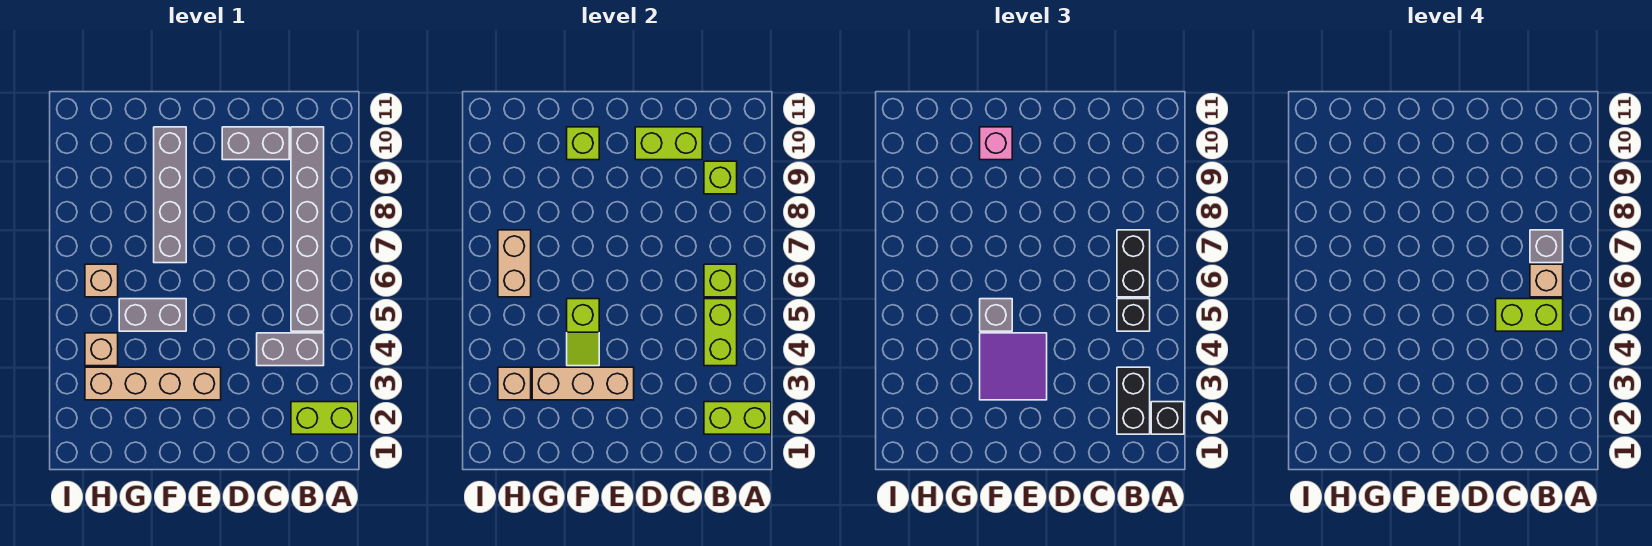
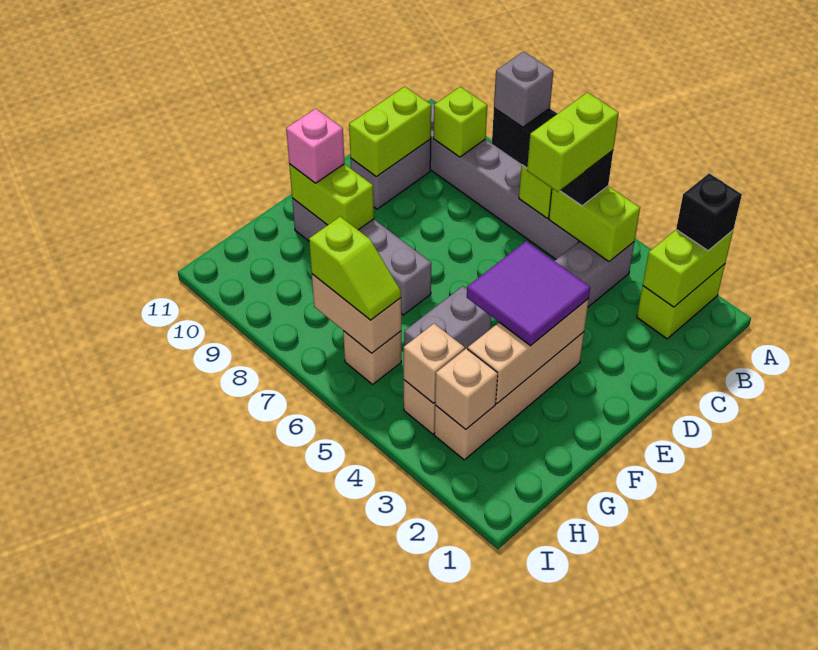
black 1x2 brick [1117,367,1150,434] -> none
tan 1x1 brick [1530,264,1563,297] -> tan 1x1 brick moved to [404,324,465,403]
lime 1x2 slope [567,299,599,366] -> lime 1x2 slope moved to [309,217,401,320]
grey 1x1 brick [980,299,1012,331] -> none
lime 1x1 brick [567,127,599,160] -> lime 1x2 brick [289,164,374,230]

